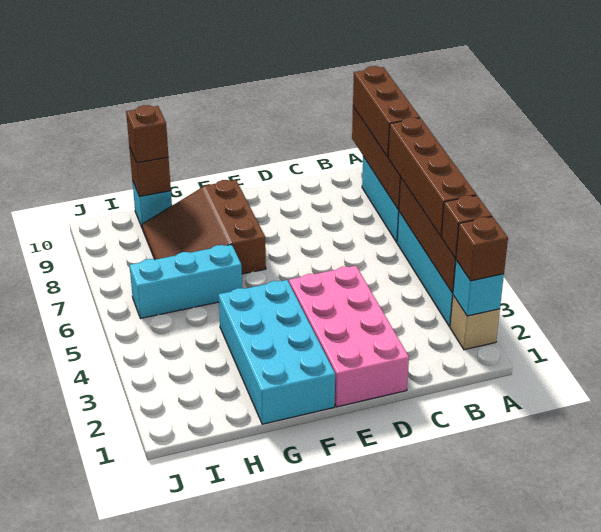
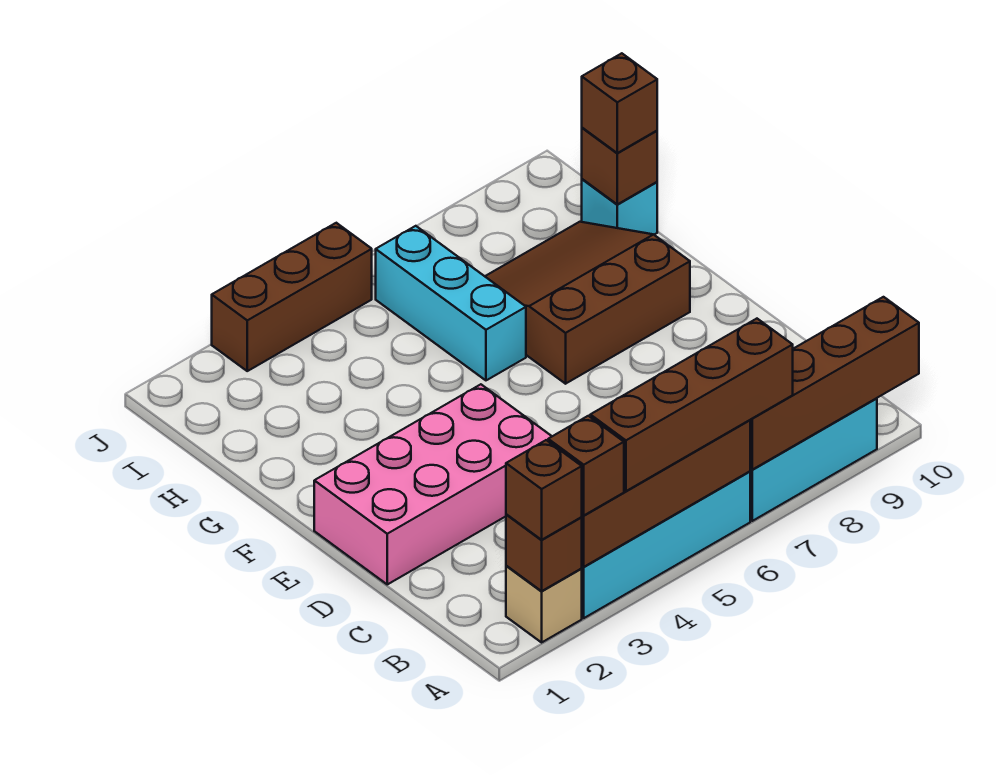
cyan 1x1 brick [453,260,504,316] -> brown 1x1 brick [506,514,582,591]
brown 1x3 brick [353,66,420,157] -> brown 1x3 brick moved to [212,223,372,371]
cyan 2x4 brick [219,280,335,424] -> none

